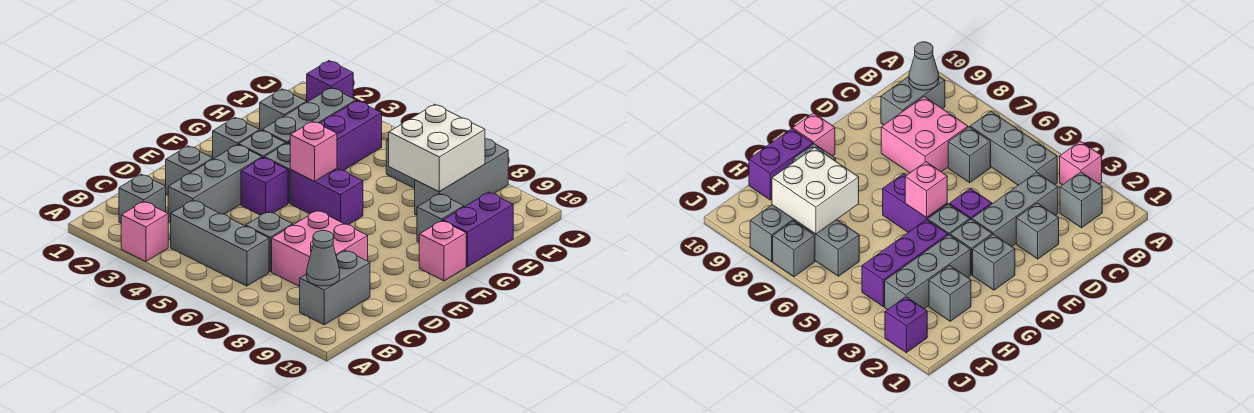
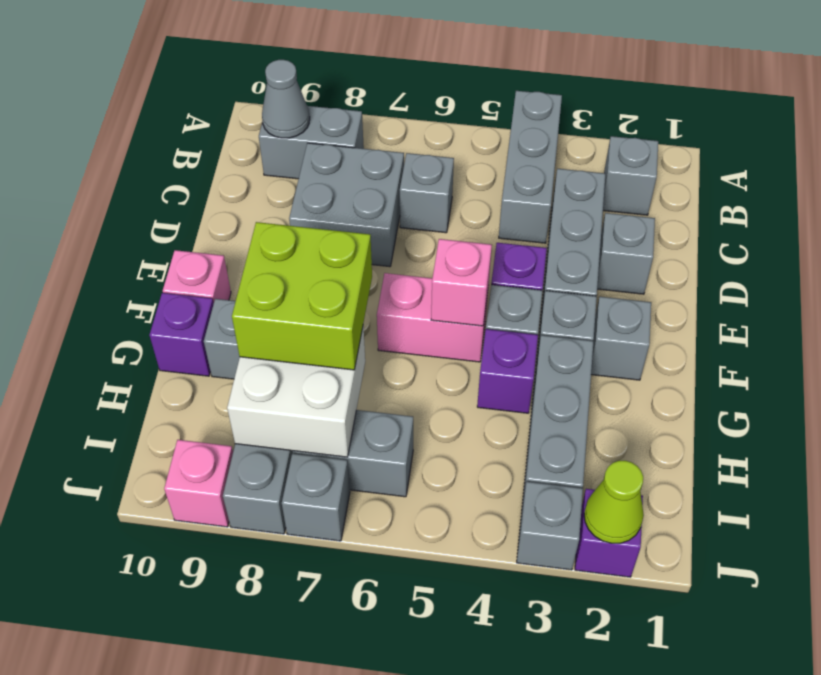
pink 1x1 brick [121,201,168,262] -> pink 1x1 brick moved to [164,440,233,527]
grey 1x3 brick [171,200,269,286] -> grey 1x3 brick turned to [499,91,562,243]
grey 1x2 brick [300,250,370,325] -> grey 1x2 brick turned to [259,106,364,179]
pink 2x2 brick [272,210,368,287] -> grey 2x2 brick [289,143,404,267]
purple 1x2 brick [290,168,363,225] -> pink 1x2 brick [377,273,488,362]
purple 1x3 brick [288,101,382,171] -> purple 1x1 brick [477,329,538,413]
none -> lime 2x2 brick [232,222,372,370]
purple 1x2 brick [443,192,513,267] -> purple 1x1 brick [149,293,214,376]
grey 1x1 brick [260,89,307,131] -> grey 1x1 brick moved to [517,482,583,570]
none -> lime 1x1 cone [584,461,644,543]

